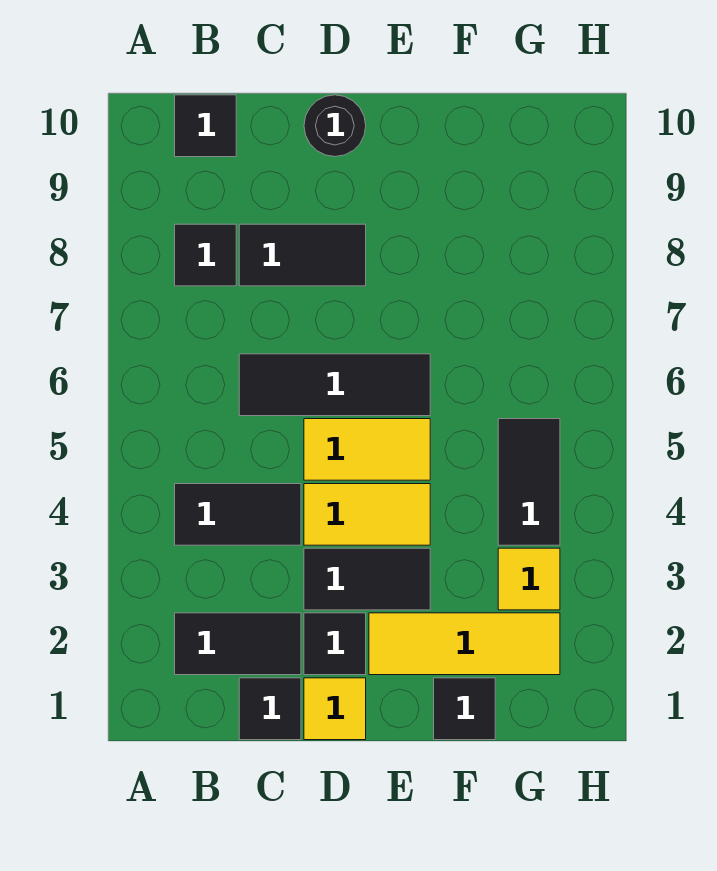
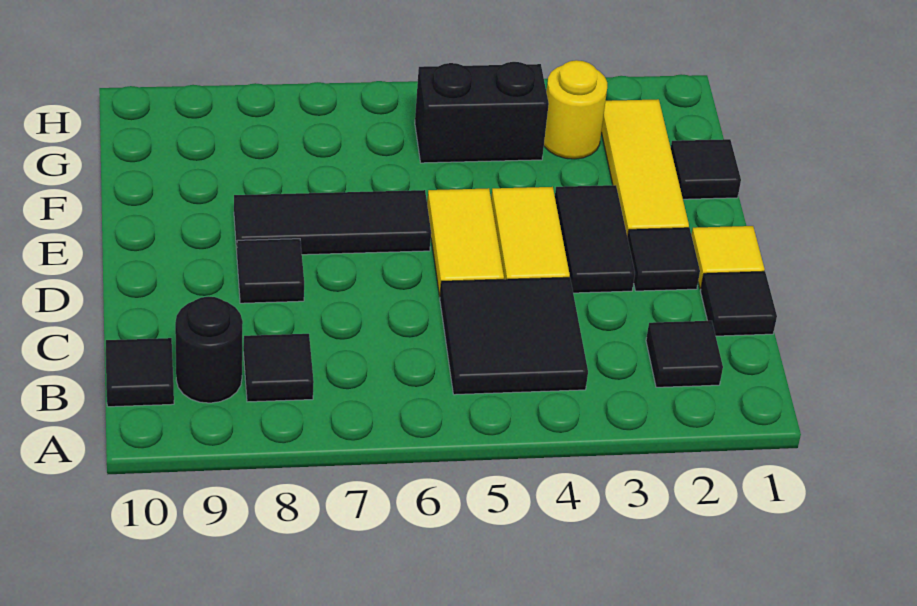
black 1x2 tile [175,613,301,675] -> black 1x1 tile [646,321,723,387]
black 1x2 tile [175,484,301,545] -> black 2x2 tile [440,277,588,395]
black 1x3 tile [239,354,430,416] -> black 1x3 tile turned to [234,190,431,255]
black 1x2 tile [239,224,366,286] -> black 1x1 tile [237,239,304,303]
black 1x1 round brick [304,95,366,157] -> black 1x1 round brick moved to [175,297,243,403]
yellow 1x1 tile [498,548,560,610] -> yellow 1x1 round brick [544,60,607,159]
black 1x2 tile [498,419,560,545] -> black 1x2 brick [415,62,549,163]

